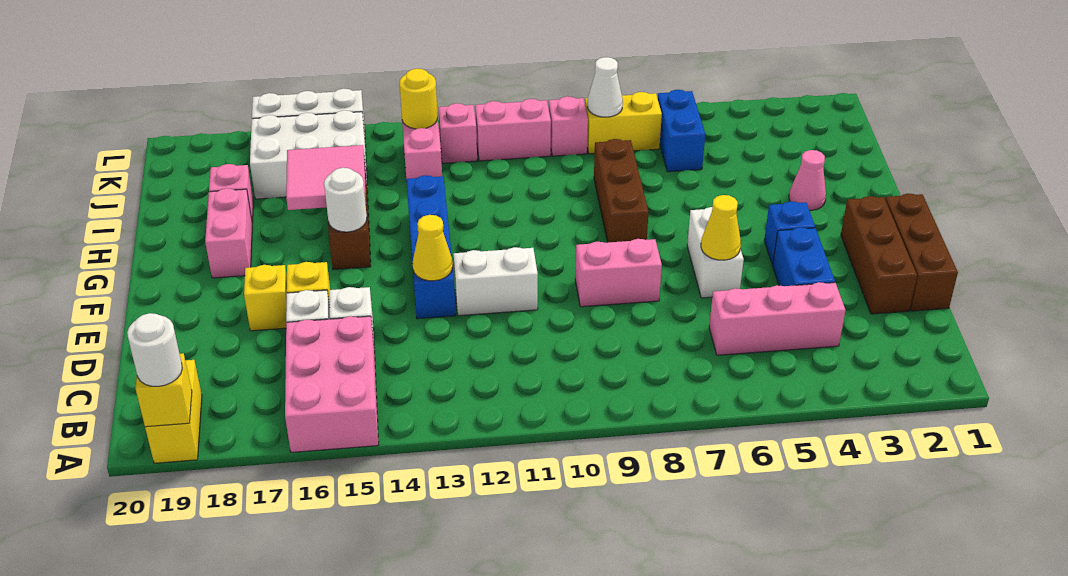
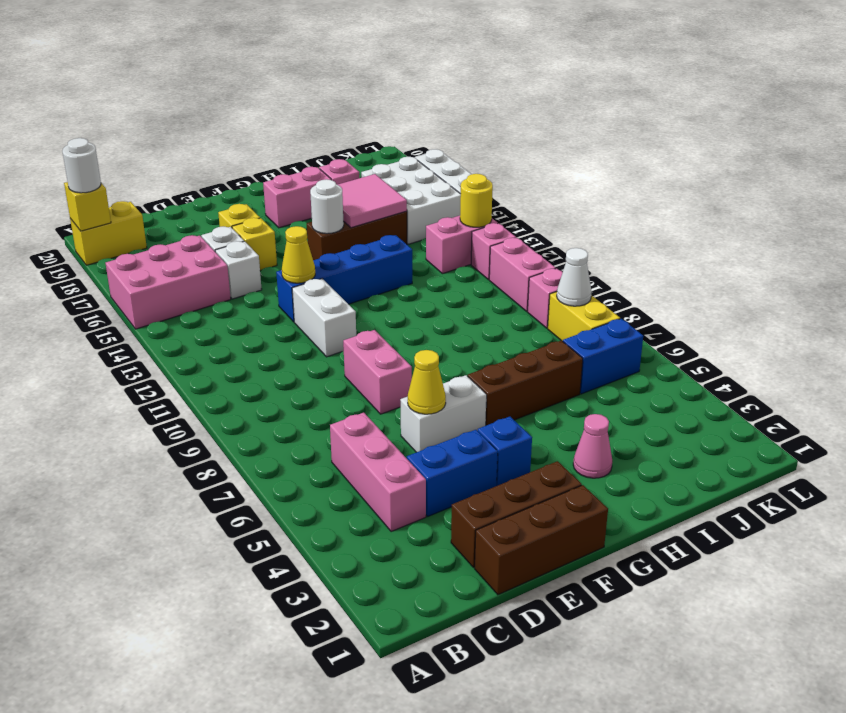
brown 1x3 brick [594,139,649,242] -> brown 1x3 brick moved to [468,340,583,425]

